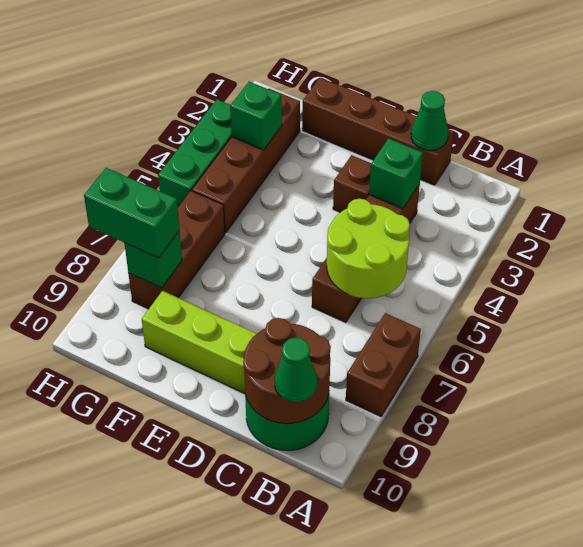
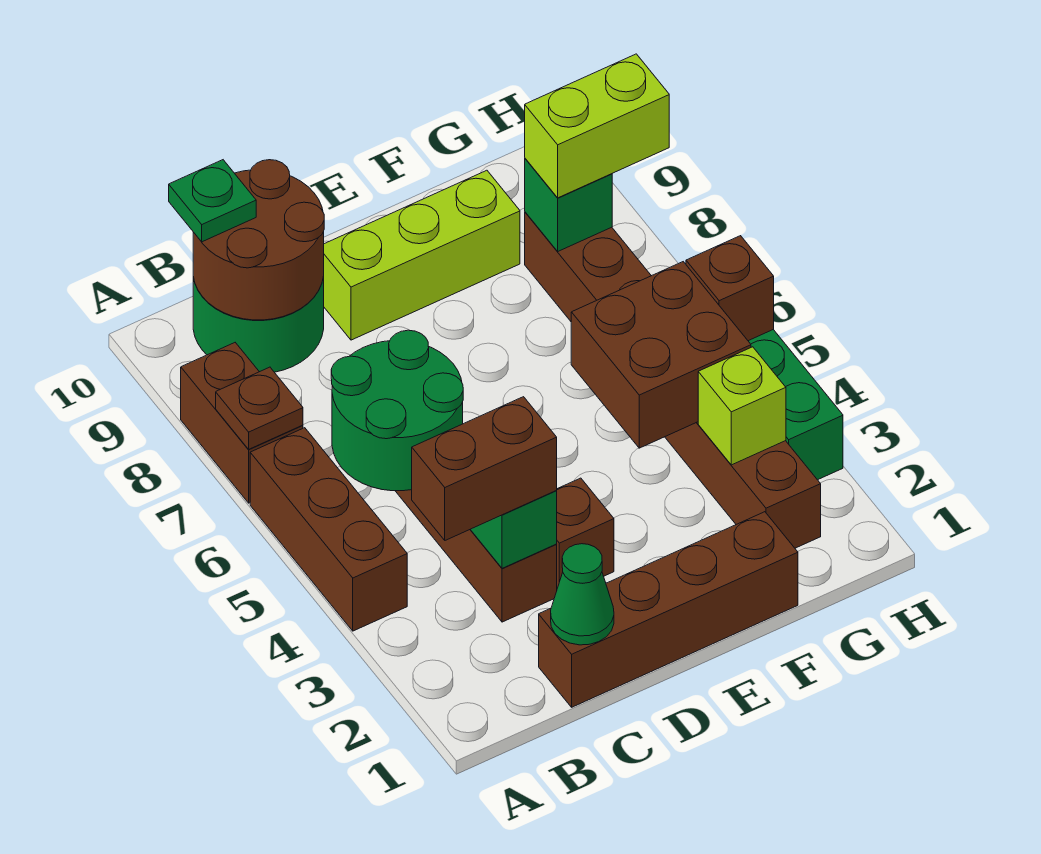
none -> brown 1x3 brick [250,428,407,631]
none -> brown 1x1 plate [216,367,303,449]
none -> brown 1x2 brick [412,397,557,540]
lime 2x2 round brick [327,199,410,299] -> green 2x2 round brick [331,330,463,491]
green 1x1 cone [275,338,317,402] -> green 1x1 plate [169,160,256,242]
none -> brown 2x2 brick [571,262,751,448]
green 1x1 brick [230,82,282,150] -> lime 1x1 brick [698,347,786,465]
green 1x2 brick [84,168,179,258] -> lime 1x2 brick [525,54,669,198]
none -> brown 1x1 brick [686,236,774,341]

